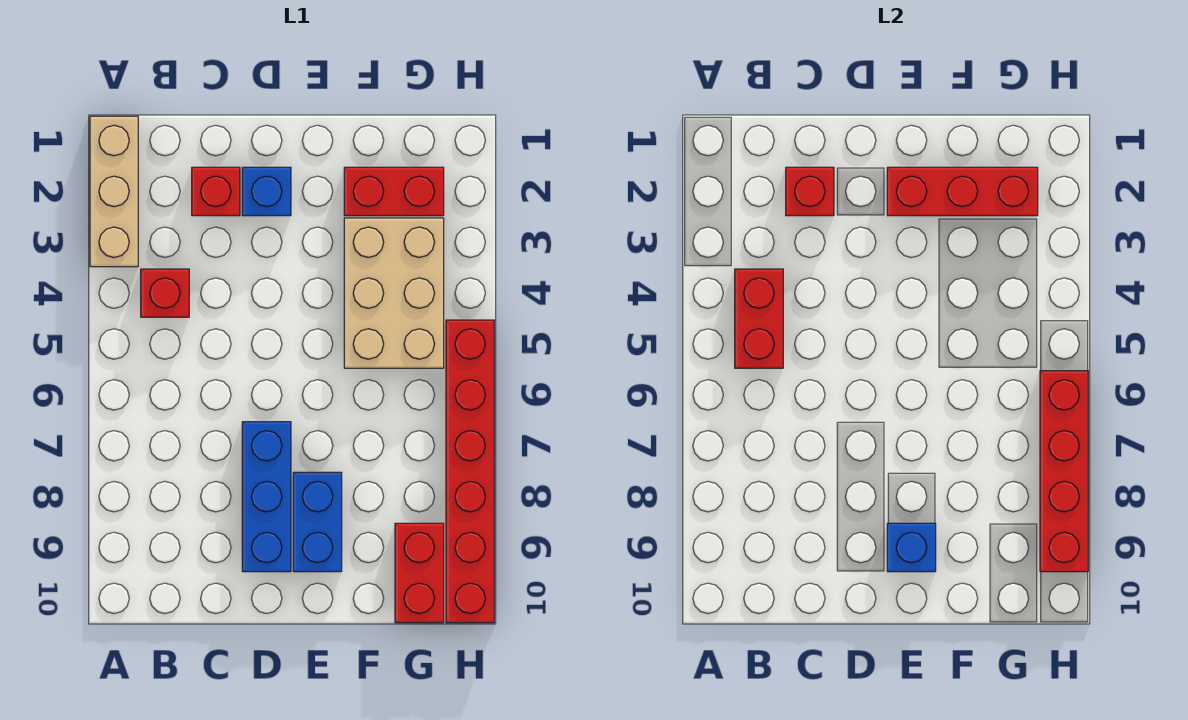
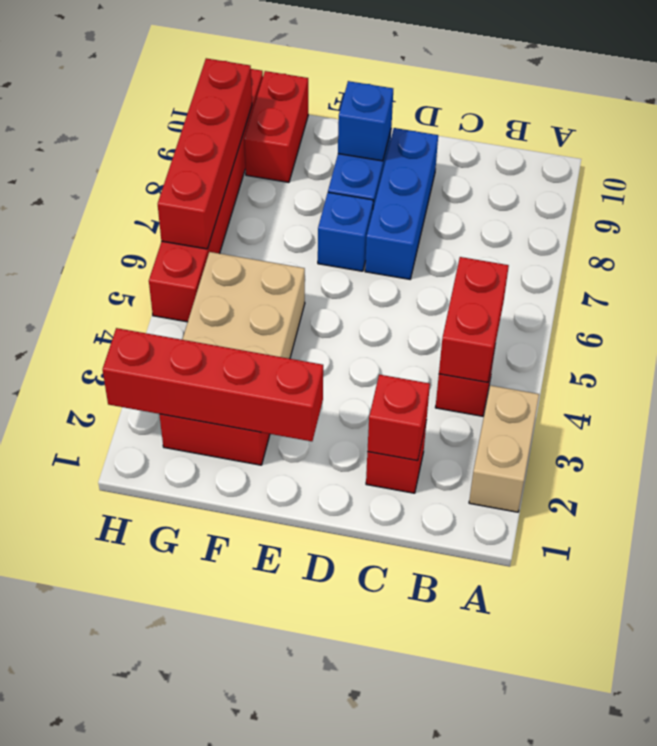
tan 1x3 brick [90,116,138,267] -> tan 1x2 brick [469,385,539,512]
blue 1x1 brick [242,167,291,216] -> blue 1x1 brick moved to [318,192,373,271]
red 1x3 brick [887,167,1038,216] -> red 1x4 brick [103,328,323,441]

